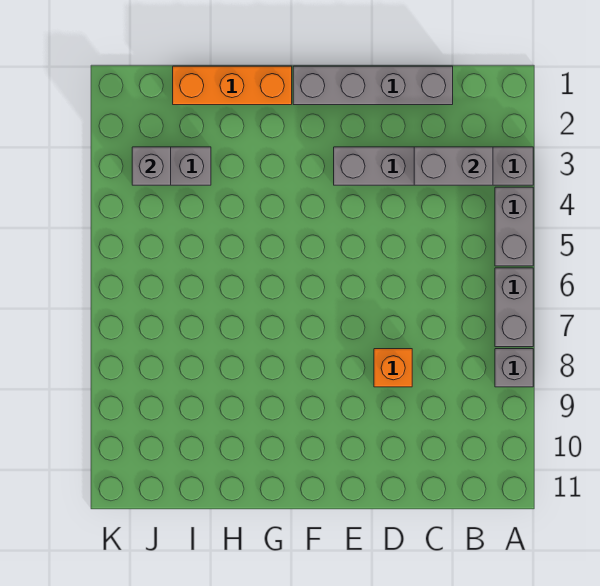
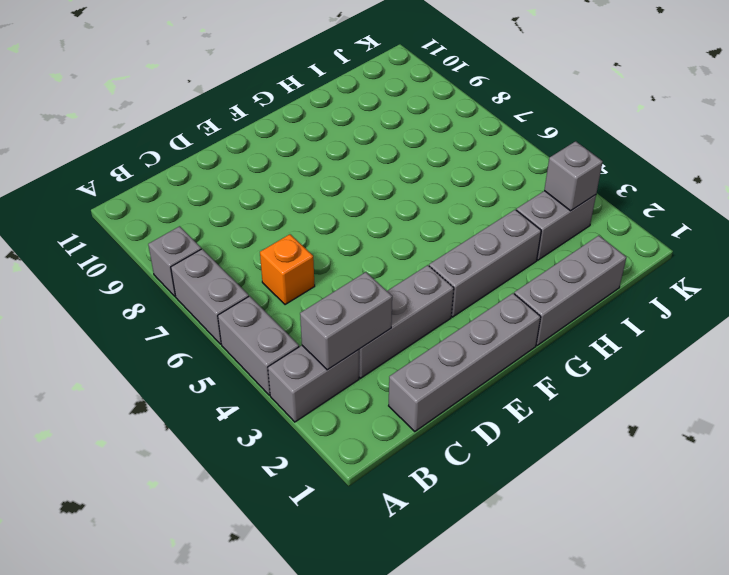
orange 1x1 brick [374,349,412,387] -> orange 1x1 brick moved to [260,234,315,305]
none -> grey 1x3 brick [429,210,541,317]
orange 1x3 brick [173,66,292,105] -> grey 1x3 brick [514,236,626,345]

